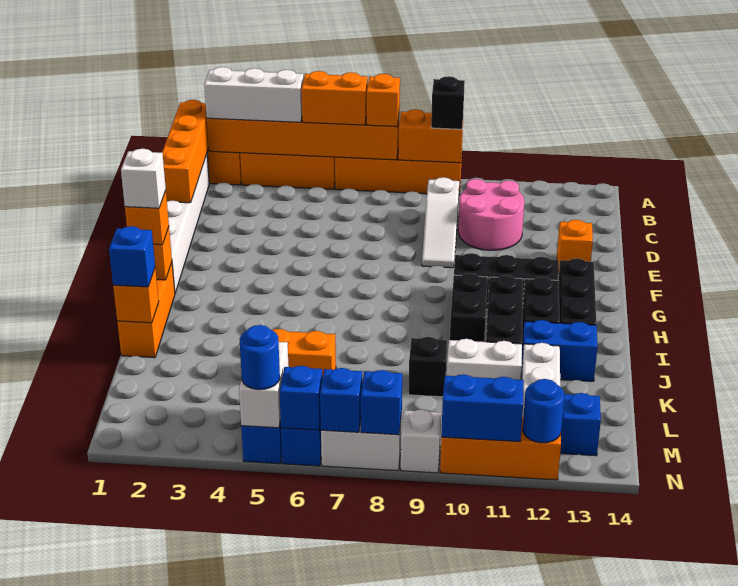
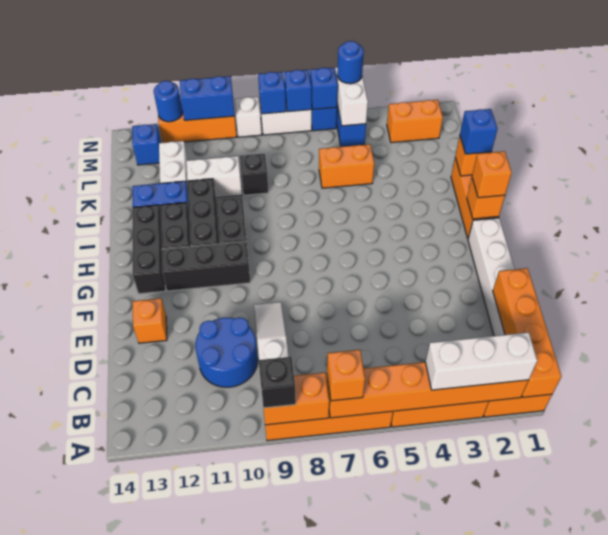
orange 1x2 brick [301,71,368,125] -> orange 1x2 brick moved to [387,100,443,143]
pink 2x2 round brick [458,179,524,250] -> blue 2x2 round brick [195,318,258,387]
white 1x1 brick [121,149,166,208] -> none

